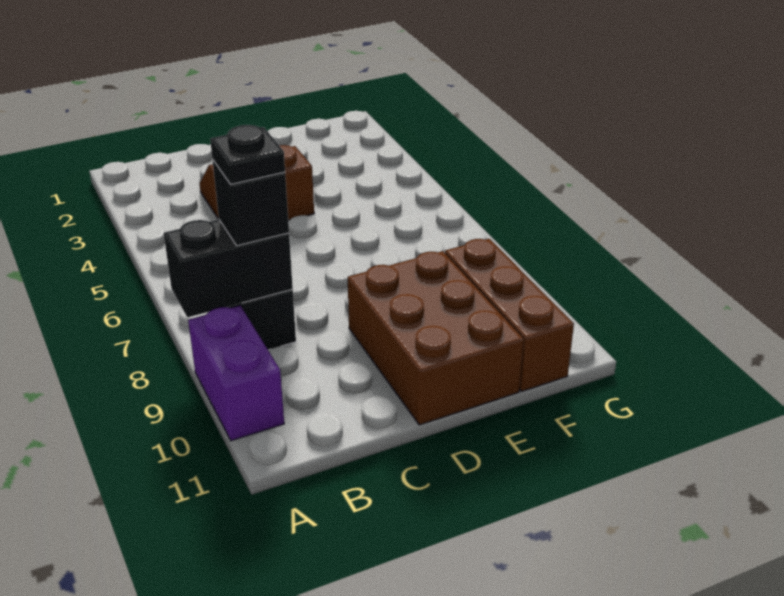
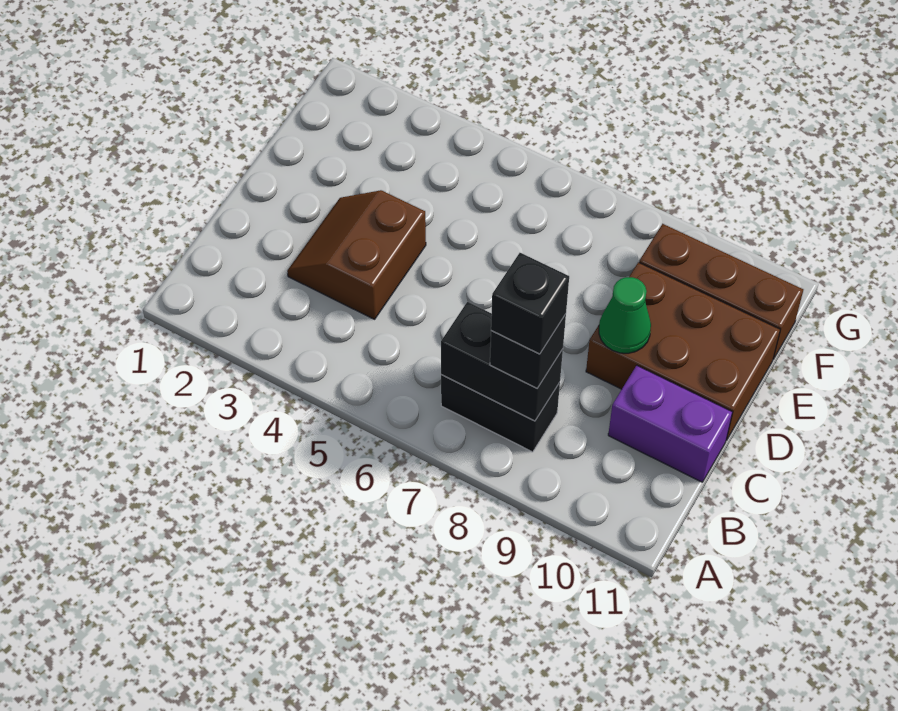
black 1x2 brick [164,219,293,317] -> black 1x2 brick turned to [441,302,563,421]
purple 1x2 brick [188,306,284,441] -> purple 1x2 brick moved to [608,365,732,482]
black 1x1 plate [210,125,285,184] -> black 1x1 brick [491,253,569,354]
none -> green 1x1 cone [599,277,651,353]

